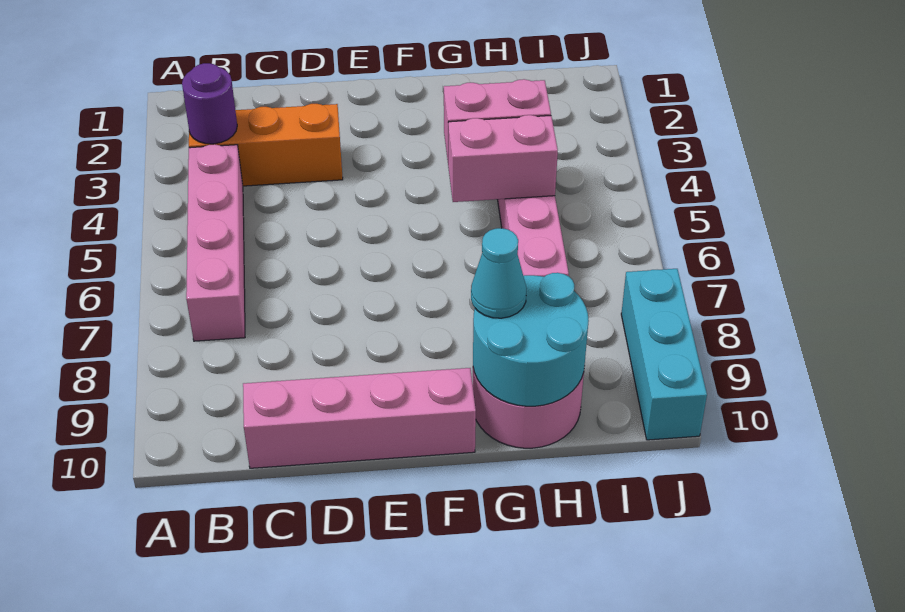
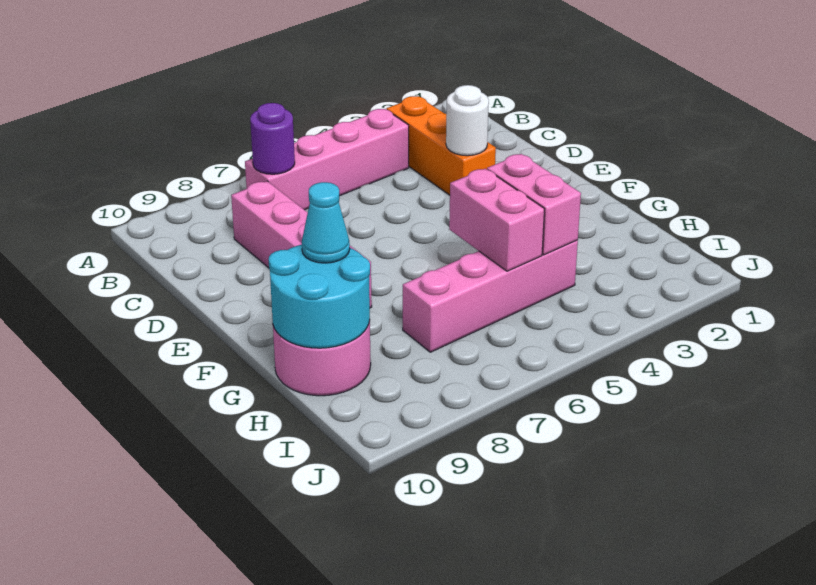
purple 1x1 round brick [182,63,237,144] -> purple 1x1 round brick moved to [250,103,295,174]
pink 1x4 brick [243,368,476,468] -> pink 1x4 brick moved to [231,181,372,308]
none -> white 1x1 round brick [446,85,489,156]
cyan 1x3 brick [621,269,707,440] -> none

